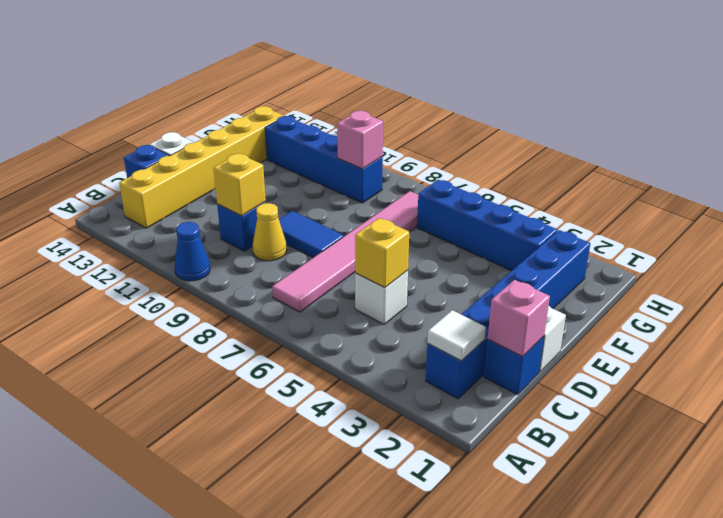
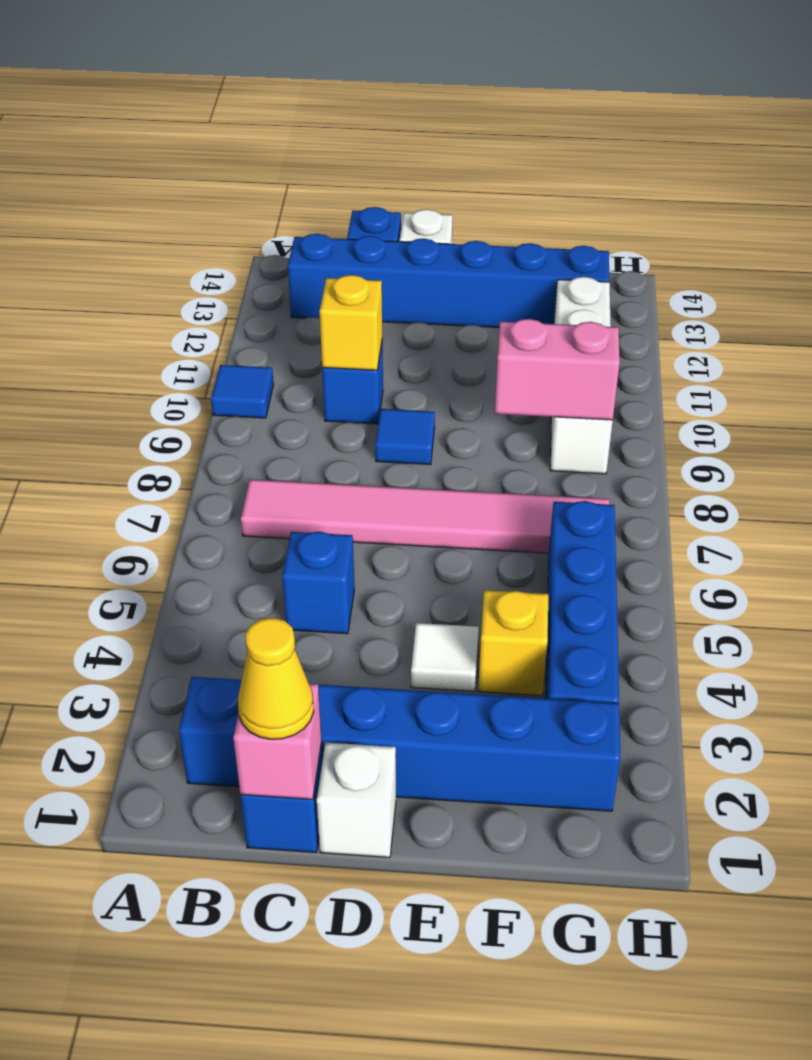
blue 1x1 cone [175,222,210,281] -> blue 1x1 tile [211,365,273,418]
white 1x1 tile [427,310,486,361] -> white 1x1 tile moved to [411,623,479,692]
yellow 1x6 brick [119,106,284,228] -> blue 1x6 brick [288,234,609,328]
white 1x1 brick [355,270,408,324] -> blue 1x1 brick [282,532,354,634]
yellow 1x1 brick [355,218,409,288] -> yellow 1x1 brick moved to [478,590,548,696]
yellow 1x1 cone [253,203,287,261] -> yellow 1x1 cone moved to [238,618,314,739]
blue 1x2 tile [279,211,344,258] -> blue 1x1 tile [375,409,435,465]
blue 1x4 brick [265,116,383,203] -> white 1x4 brick [550,277,613,474]
pink 1x1 brick [337,111,383,169] -> pink 1x2 brick [495,319,620,420]

